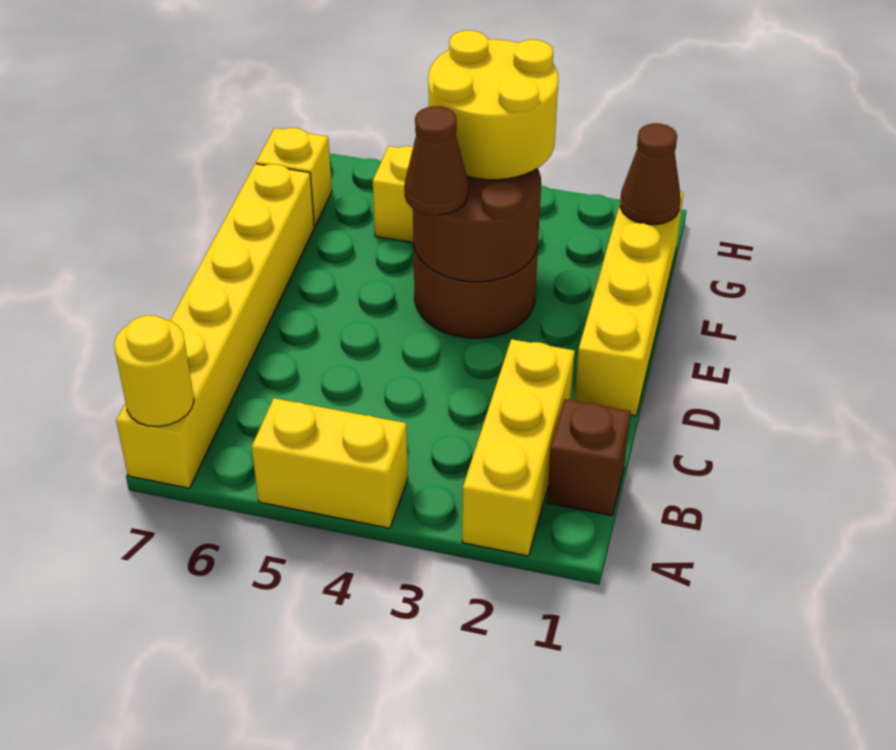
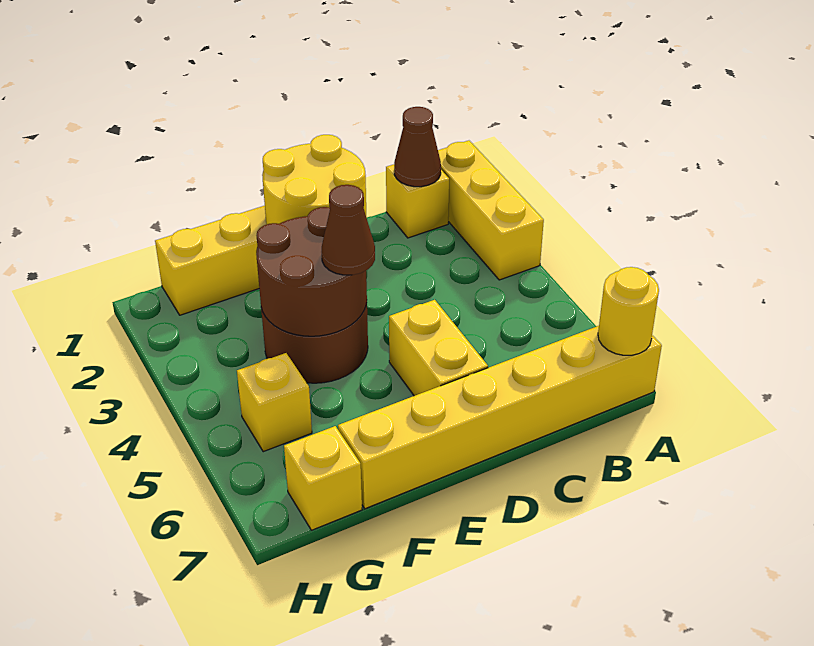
yellow 1x3 brick [462,339,575,556] -> yellow 1x3 brick turned to [438,141,544,280]
yellow 1x2 brick [252,398,408,528] -> yellow 1x2 brick moved to [389,300,488,396]
brown 1x1 brick [547,399,631,516] -> yellow 1x1 brick [386,164,449,238]
yellow 2x2 round brick [428,31,558,180] -> yellow 2x2 round brick moved to [262,135,367,224]
brown 1x1 cone [620,123,681,225] -> brown 1x1 cone moved to [394,107,441,187]

